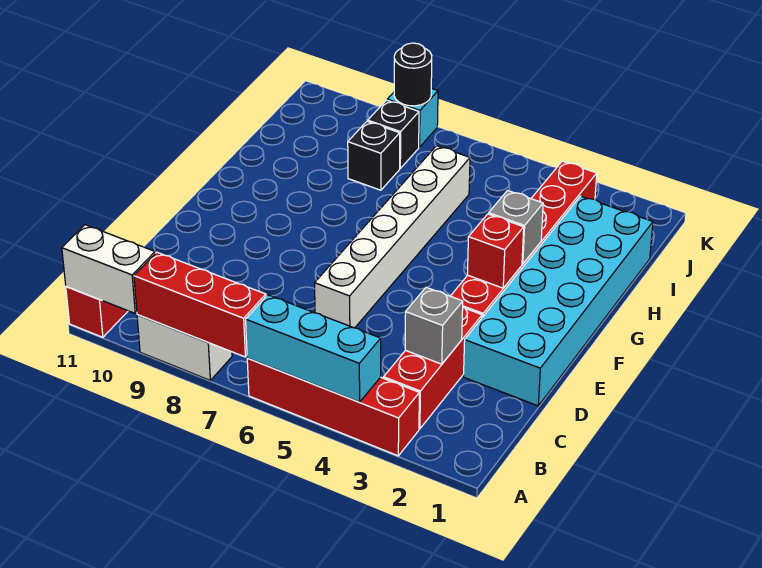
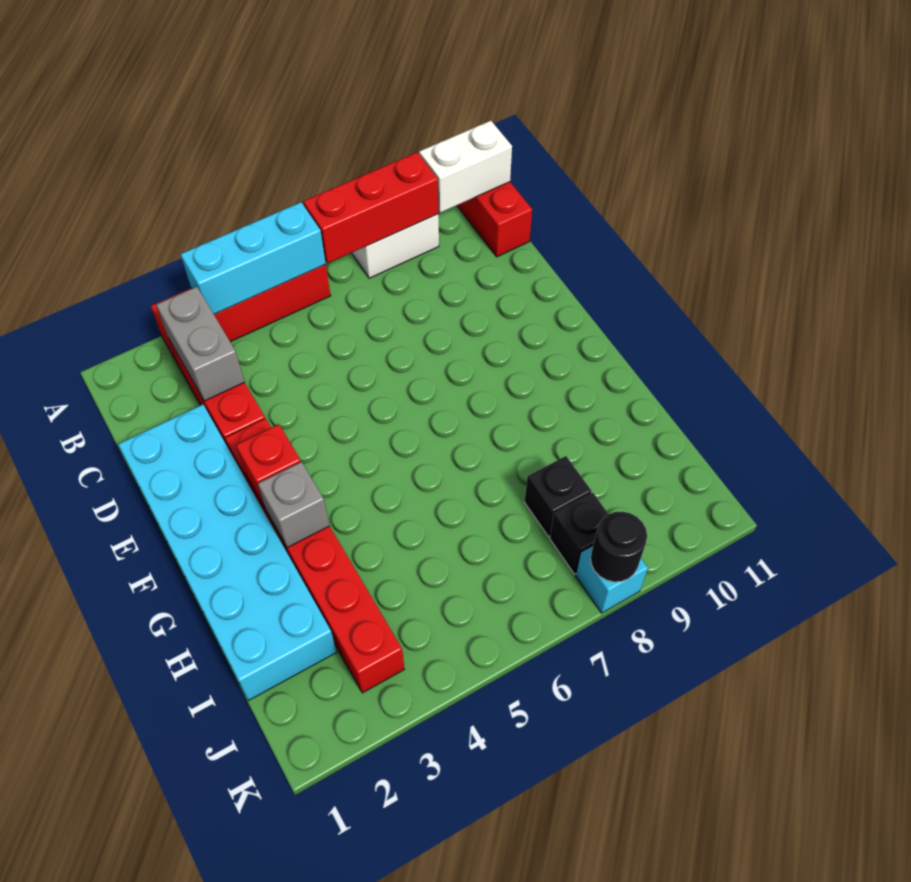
grey 1x1 brick [405,287,463,364] -> grey 1x2 brick [156,287,244,401]
white 1x6 brick [315,146,470,328] -> none

